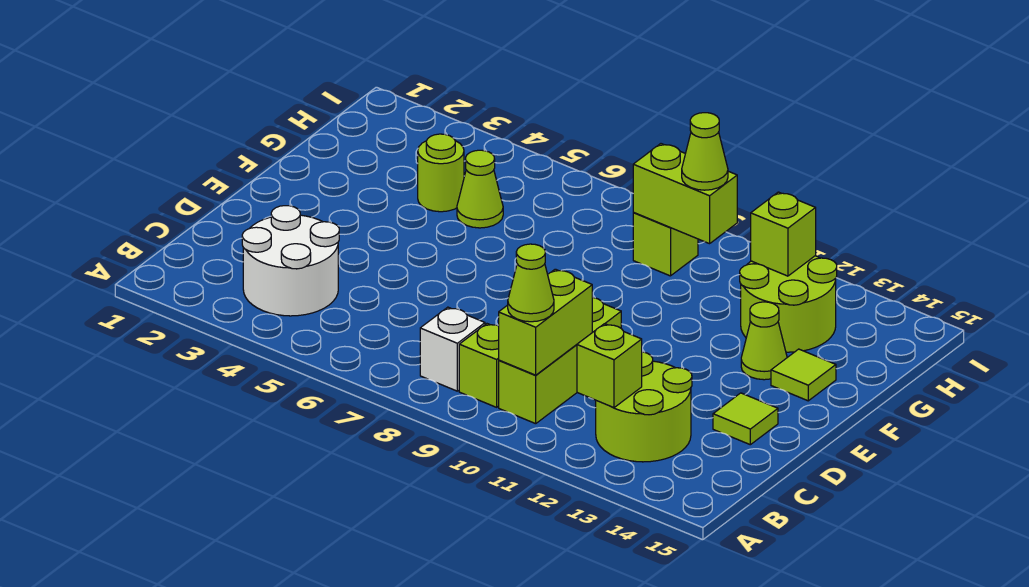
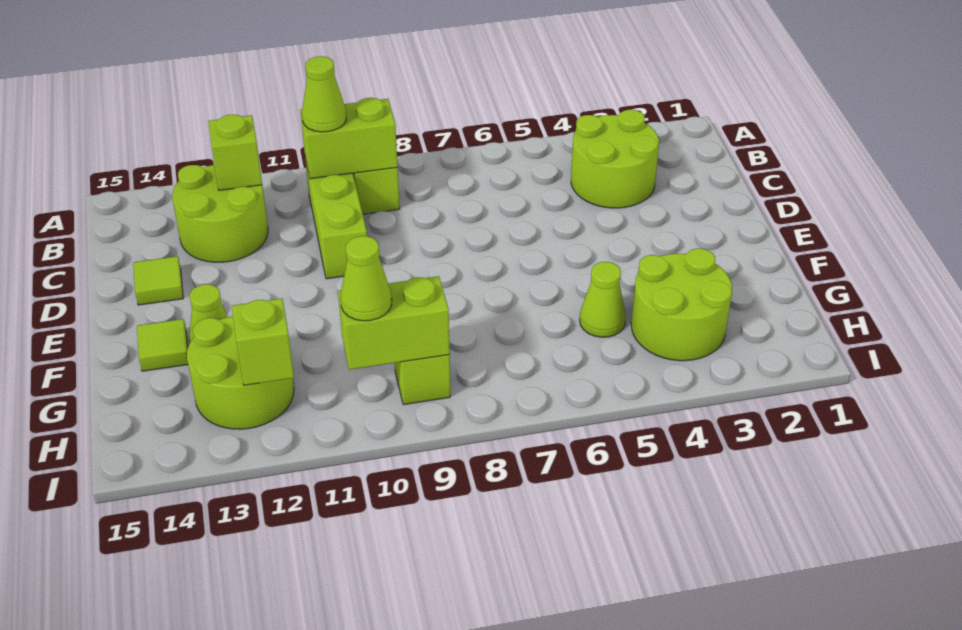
white 2x2 round brick [242,206,339,316] -> lime 2x2 round brick [571,110,659,208]
white 1x1 brick [420,307,485,391] -> none
lime 1x2 brick [499,269,592,375] -> lime 1x2 brick turned to [300,98,398,179]
lime 1x1 round brick [418,134,464,212] -> lime 2x2 round brick [631,248,732,361]

